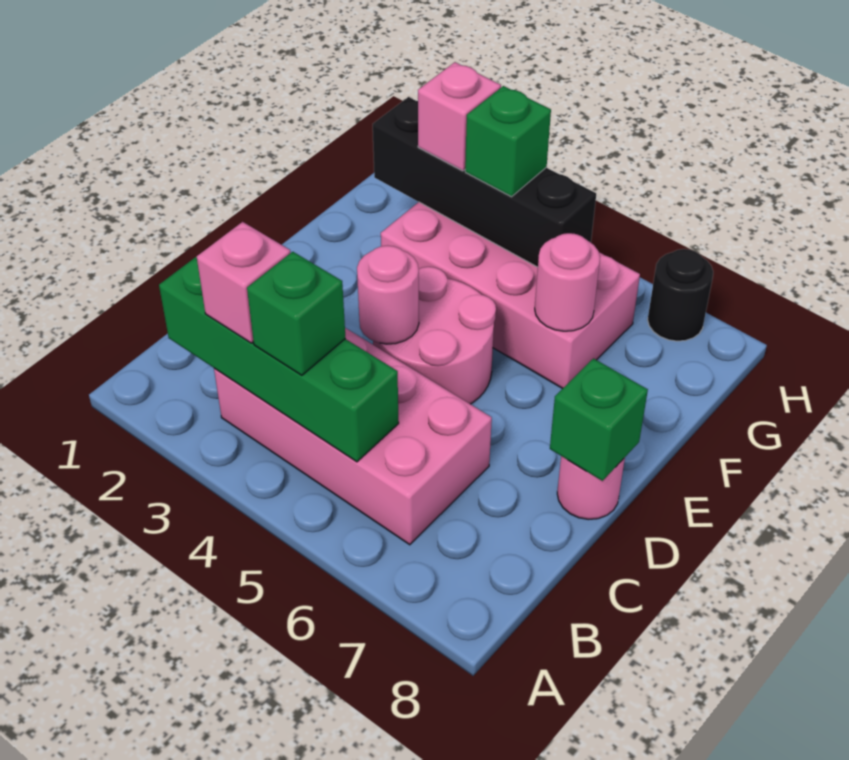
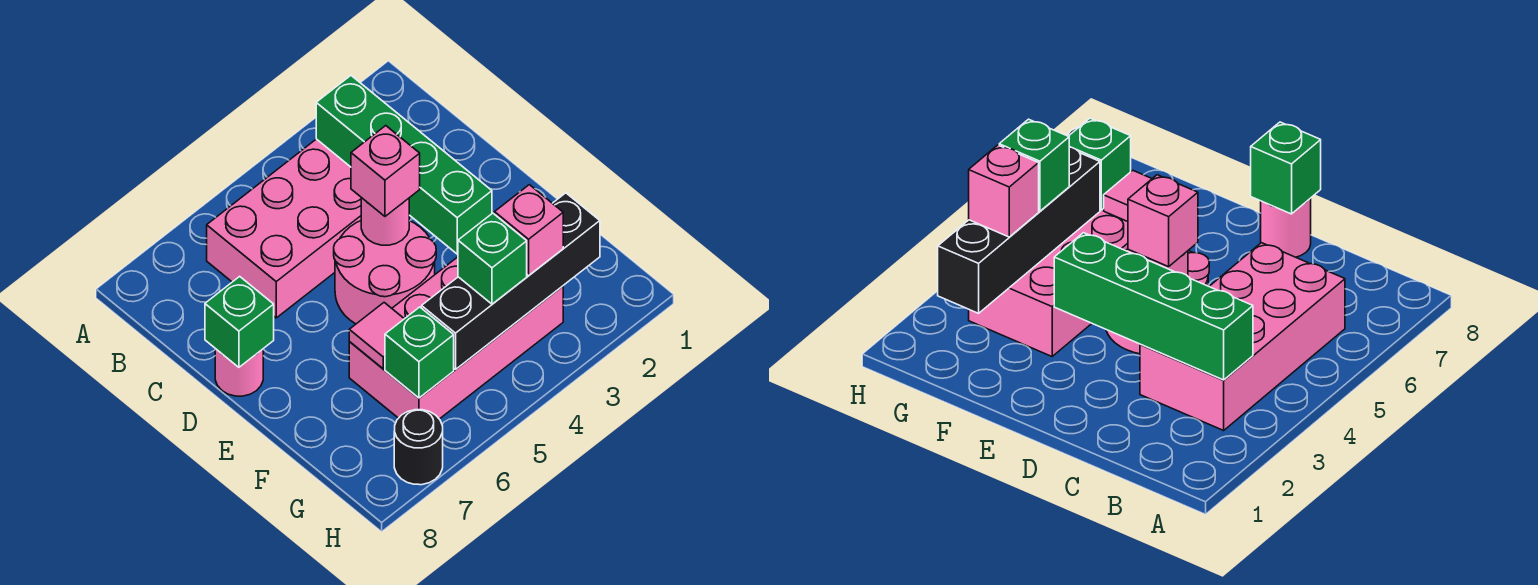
green 1x4 brick [159,256,399,462] -> green 1x4 brick turned to [316,76,492,254]
pink 1x1 brick [197,222,291,343] -> pink 1x1 brick moved to [351,126,420,216]
green 1x1 brick [247,252,345,375] -> green 1x1 brick moved to [385,307,454,398]
pink 1x1 round brick [535,233,600,331] -> pink 1x1 tile [349,303,404,369]

